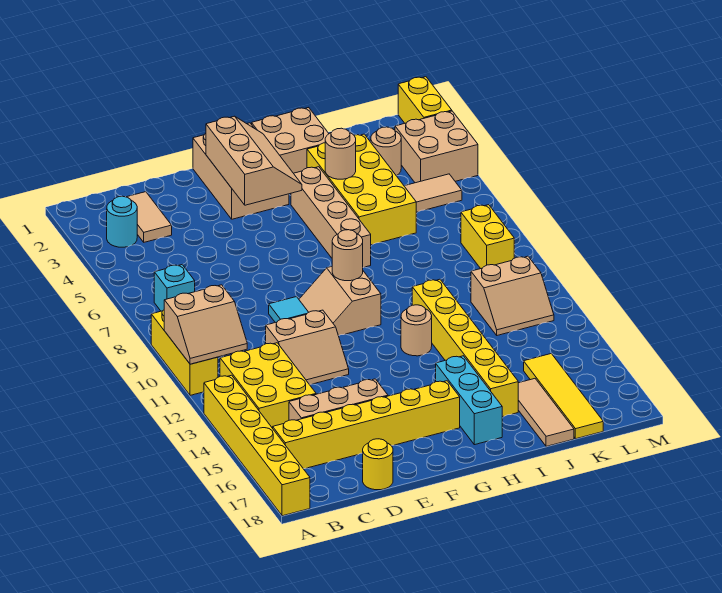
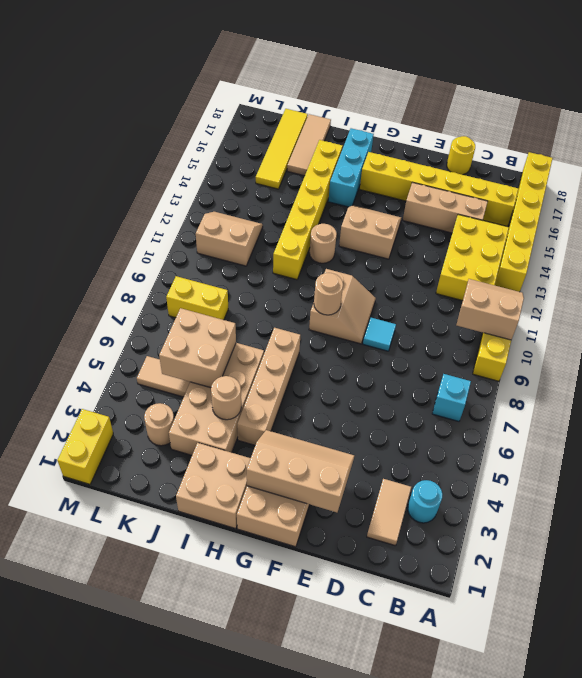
tan 2x2 slope [266,310,349,384] -> tan 2x2 slope moved to [339,205,402,259]
tan 2x3 slope [206,116,302,205] -> tan 2x3 slope turned to [247,430,354,512]
yellow 2x4 brick [307,134,416,245] -> tan 2x4 brick [169,343,264,455]
tan 2x2 brick [395,111,478,183] -> tan 2x2 brick moved to [159,308,236,388]
yellow 1x2 brick [461,205,514,269] -> yellow 1x2 brick turned to [166,276,228,320]

